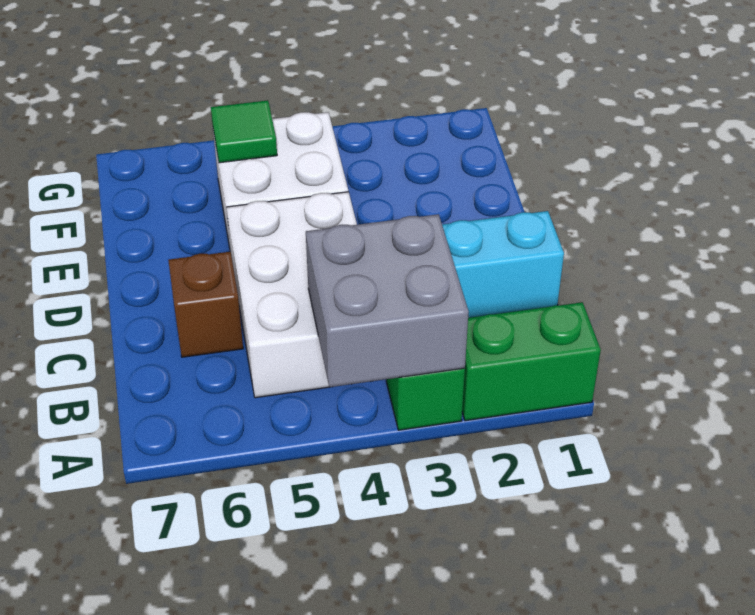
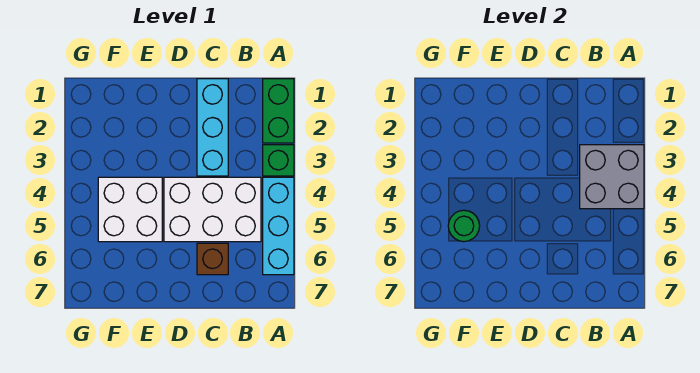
none -> cyan 1x3 brick [263,177,294,275]
green 1x1 tile [211,100,277,163] -> green 1x1 round brick [448,210,480,242]

